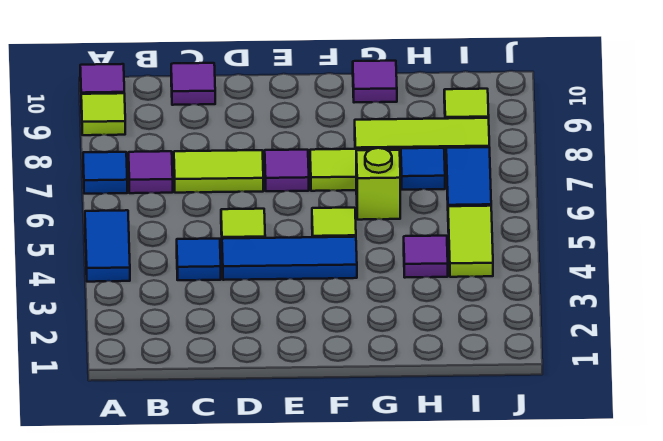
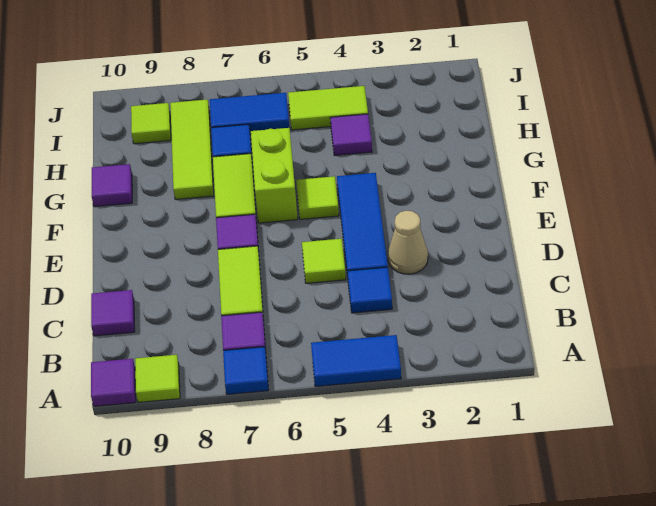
none -> tan 1x1 cone [388,211,428,274]
lime 1x1 brick [356,148,400,220] -> lime 1x2 brick [251,128,298,223]

